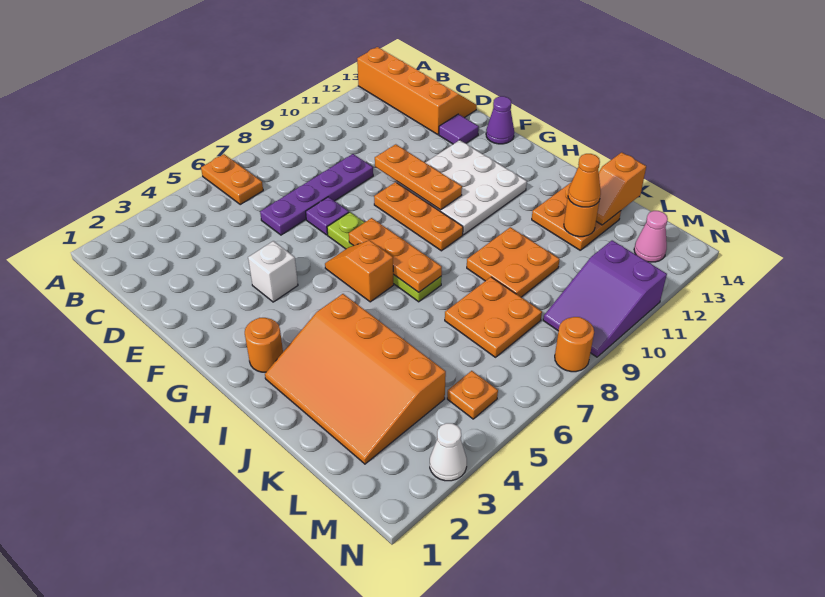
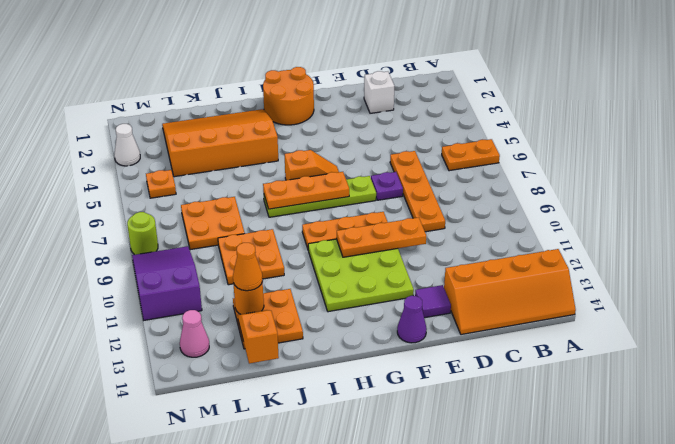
purple 1x4 plate [260,154,373,235] -> orange 1x4 plate [390,151,445,232]
white 1x1 brick [248,241,298,302] -> white 1x1 brick moved to [364,71,394,113]
white 3x3 plate [397,140,527,235] -> lime 3x3 plate [308,239,414,312]
orange 1x1 round brick [245,318,283,372] -> orange 2x2 round brick [263,67,314,125]
orange 1x1 round brick [555,317,594,372] -> lime 1x1 round brick [127,212,158,255]

